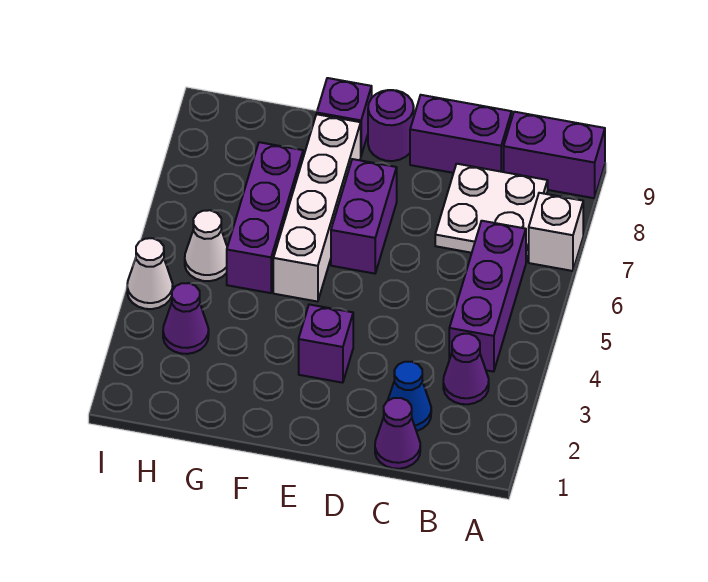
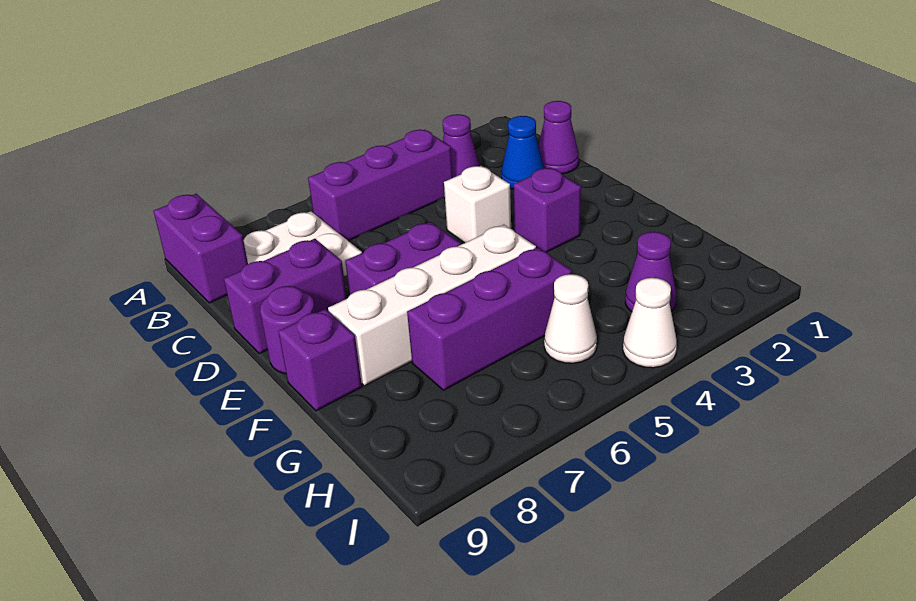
white 1x1 brick [529,193,583,271] -> white 1x1 brick moved to [444,166,511,243]
purple 1x2 brick [410,95,512,173] -> purple 1x2 brick turned to [224,239,347,354]

